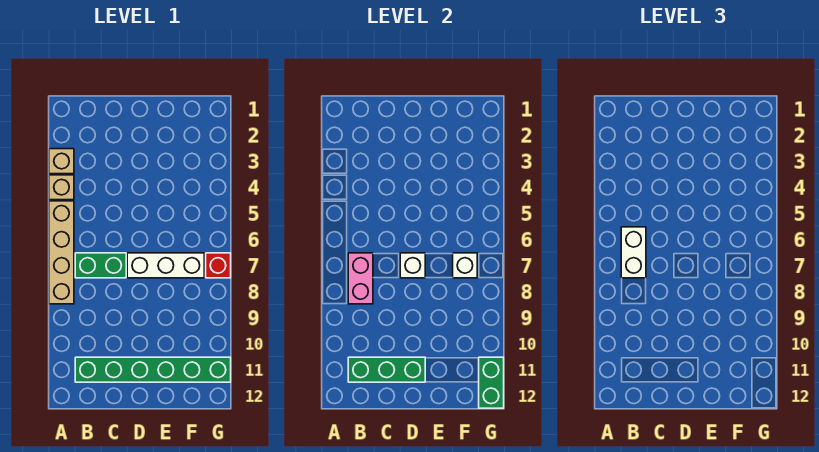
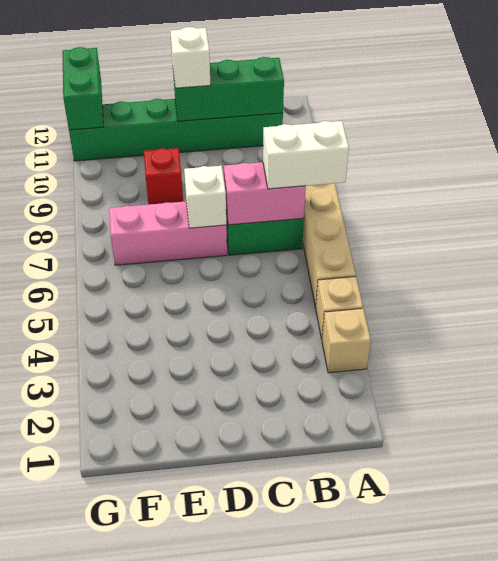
white 1x2 brick [621,227,646,278] -> white 1x2 brick turned to [263,121,349,189]
pink 1x2 brick [348,253,373,304] -> pink 1x2 brick turned to [224,162,306,225]
white 1x3 brick [127,253,204,278] -> pink 1x3 brick [109,201,227,265]
white 1x1 brick [453,253,477,278] -> white 1x1 brick moved to [170,27,211,88]
red 1x1 brick [206,253,231,278] -> red 1x1 brick moved to [144,148,183,205]

